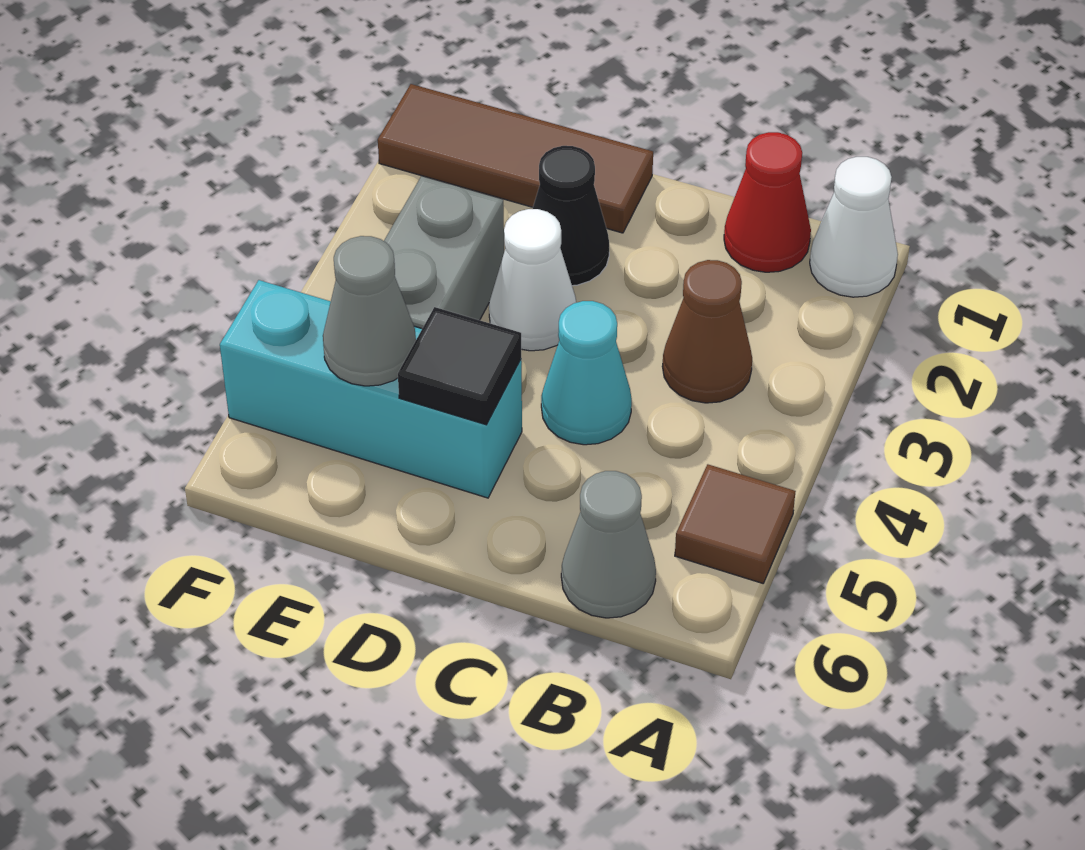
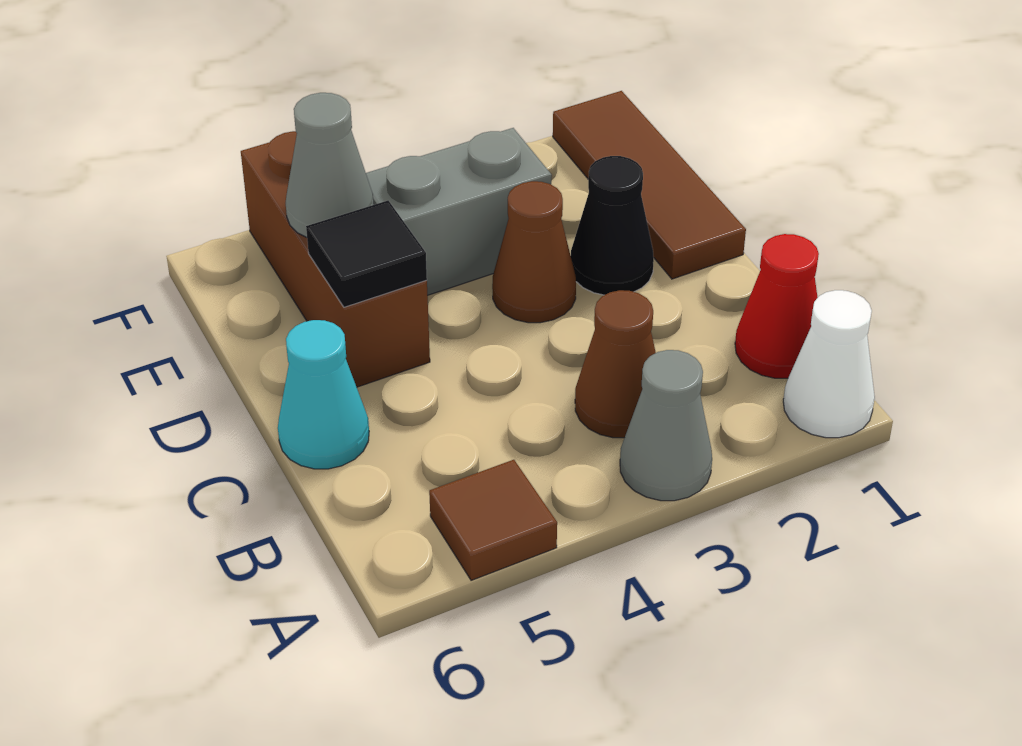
grey 1x1 cone [561,471,656,618] -> grey 1x1 cone moved to [620,350,712,501]
cyan 1x1 cone [541,301,632,445] -> cyan 1x1 cone moved to [278,320,369,469]
white 1x1 cone [489,209,576,351] -> brown 1x1 cone [492,181,576,323]
cyan 1x3 brick [220,280,522,498] -> brown 1x3 brick [241,131,430,387]

